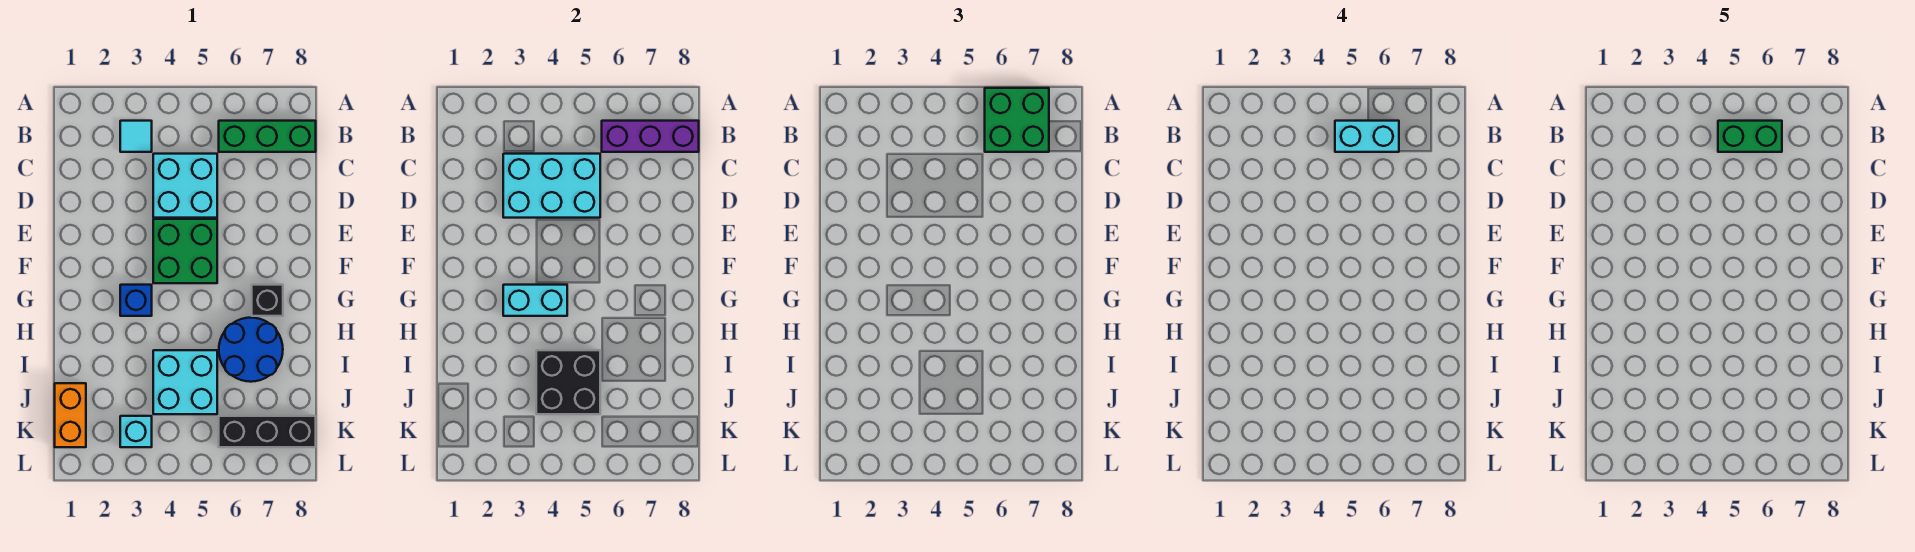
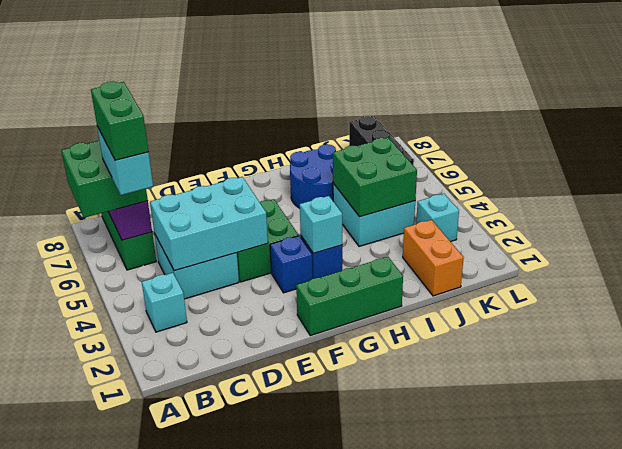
cyan 1x1 tile [120,121,152,152] -> cyan 1x1 brick [142,273,187,332]
cyan 2x3 brick [503,154,600,218] -> cyan 2x3 brick turned to [150,177,268,271]
none -> green 1x3 brick [296,257,403,336]
none -> blue 1x1 brick [270,236,312,293]
cyan 1x2 brick [503,285,567,316] -> cyan 1x1 brick [300,196,342,253]
black 1x1 brick [252,285,283,316] -> none
black 2x2 brick [536,350,600,414] -> green 2x2 brick [333,138,417,217]
orange 1x2 brick [55,383,86,447] -> orange 1x2 brick turned to [403,220,464,296]

